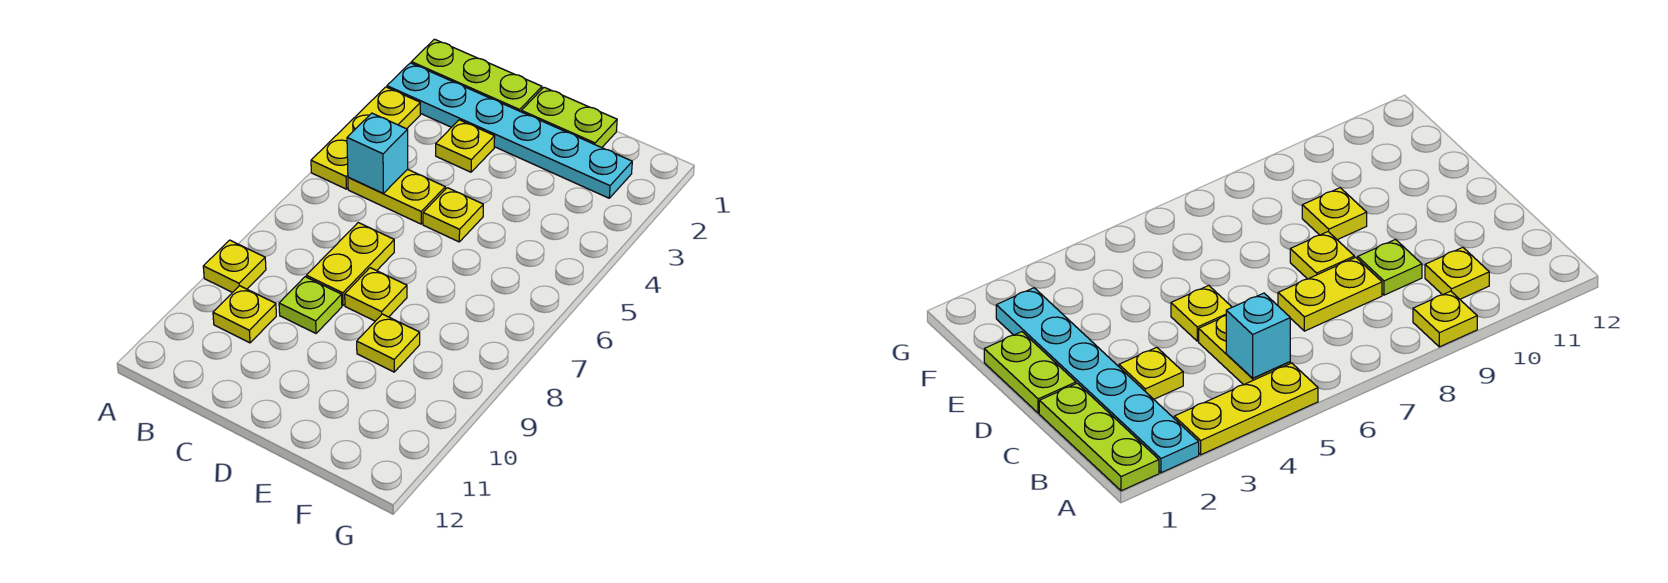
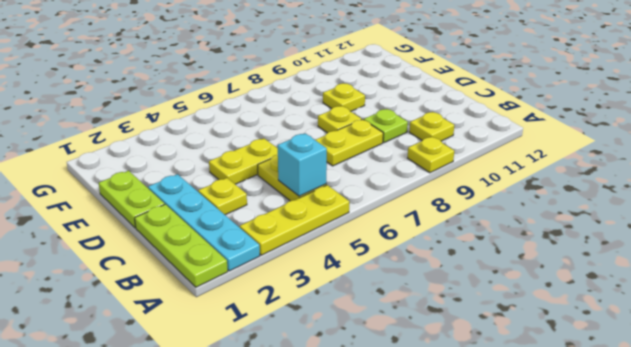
cyan 1x6 plate [387,63,632,198] -> cyan 1x4 plate [148,174,260,271]
yellow 1x1 plate [423,188,483,242] -> yellow 1x2 plate [209,138,278,184]

